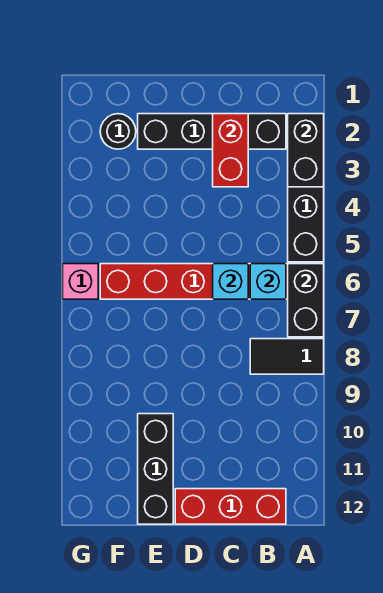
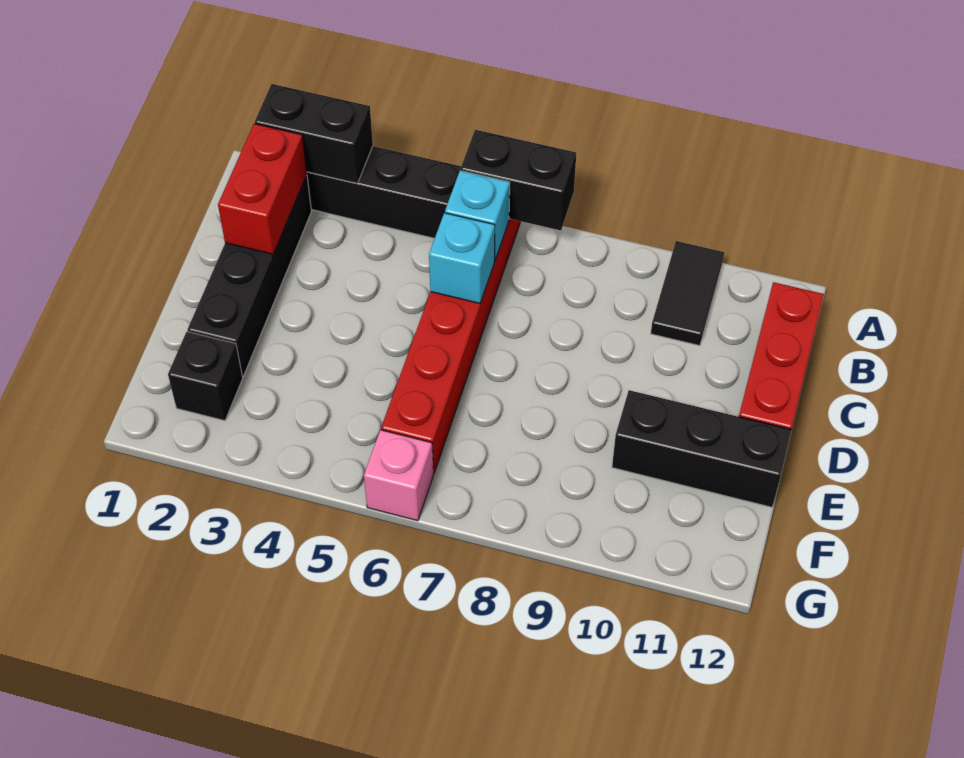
black 1x2 tile [250,339,324,374] -> black 1x2 tile moved to [651,241,724,346]
red 1x2 brick [213,114,248,187] -> red 1x2 brick turned to [218,124,307,254]
black 1x1 round brick [100,114,136,149] -> black 1x1 brick [168,332,243,421]

